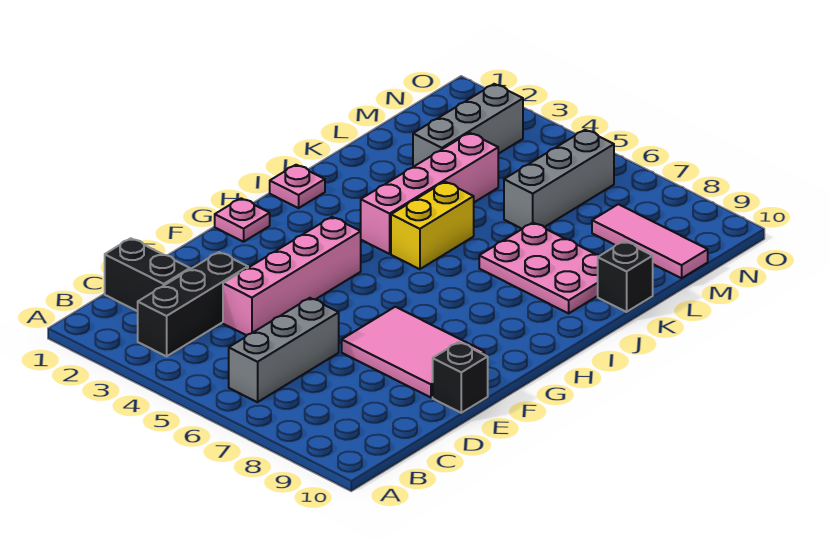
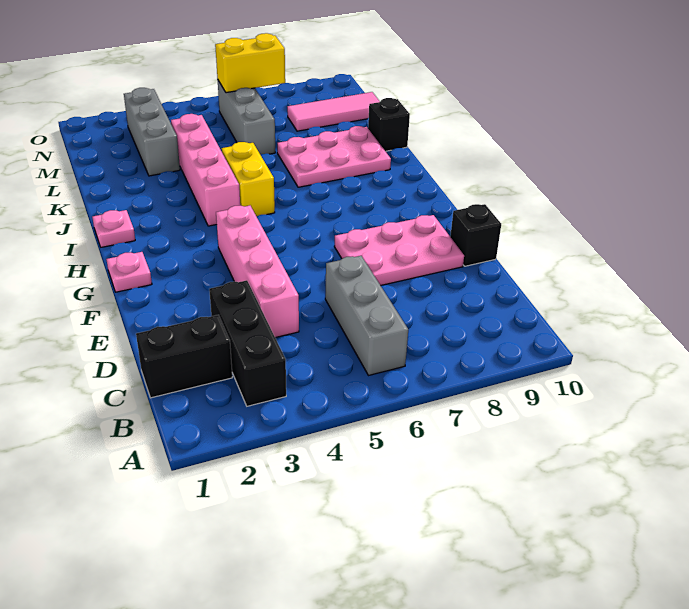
pink 2x3 tile [342,307,485,397] -> pink 2x3 plate [334,215,464,285]
none -> yellow 1x2 brick [215,33,285,93]

